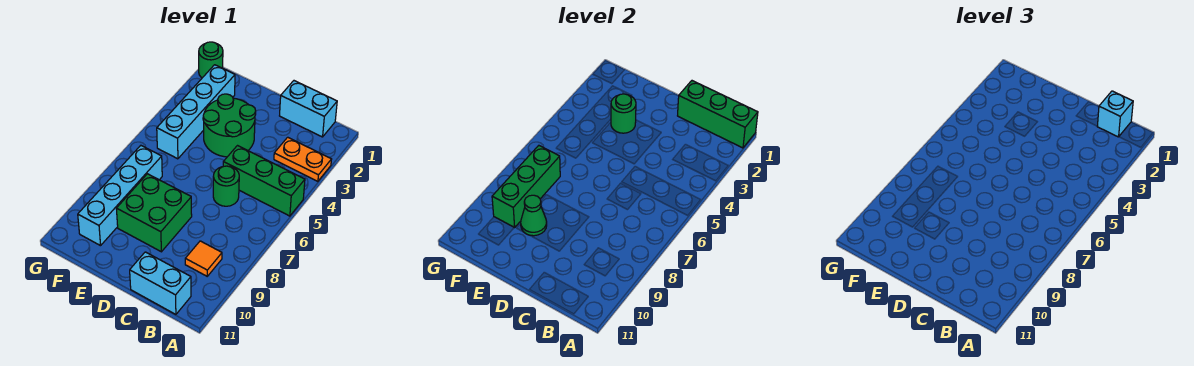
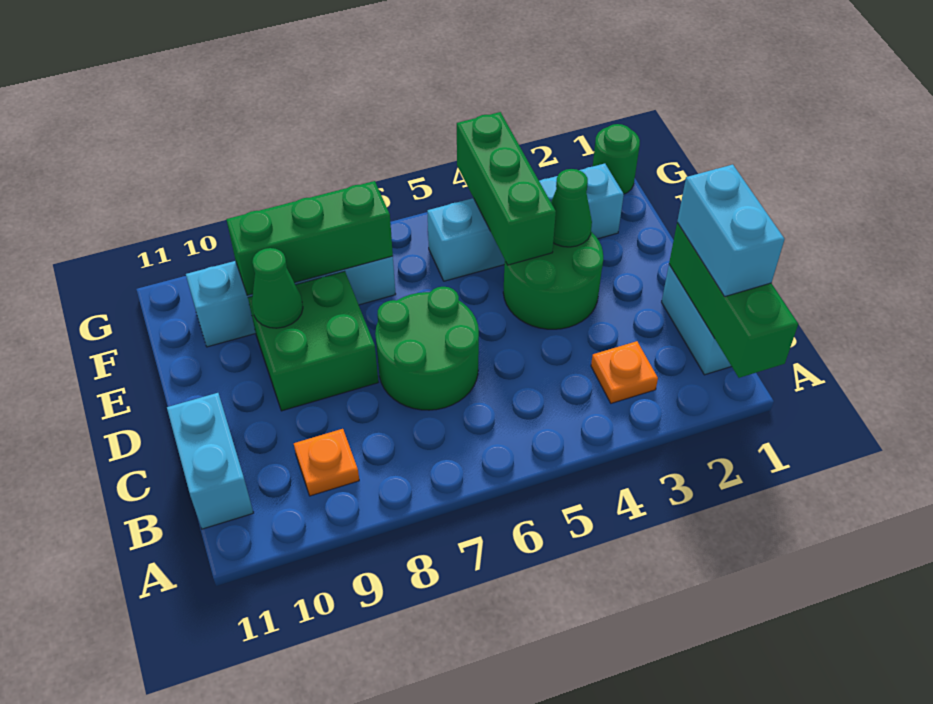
orange 1x2 plate [274,137,332,181] -> orange 1x1 plate [591,341,658,403]
green 1x3 brick [223,146,305,216] -> green 1x3 brick moved to [457,112,556,265]
cyan 1x1 brick [1097,91,1133,137] -> cyan 1x2 brick [677,165,785,297]
orange 1x1 tile [185,241,222,276] -> orange 1x1 plate [294,429,359,496]
green 1x1 round brick [213,166,239,206] -> green 2x2 round brick [375,287,479,410]
green 1x1 round brick [611,94,636,133] -> green 1x1 cone [551,169,592,247]

